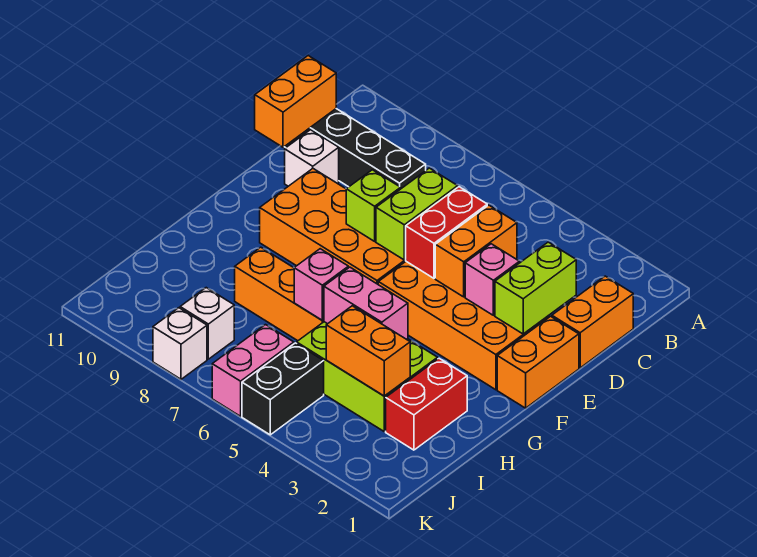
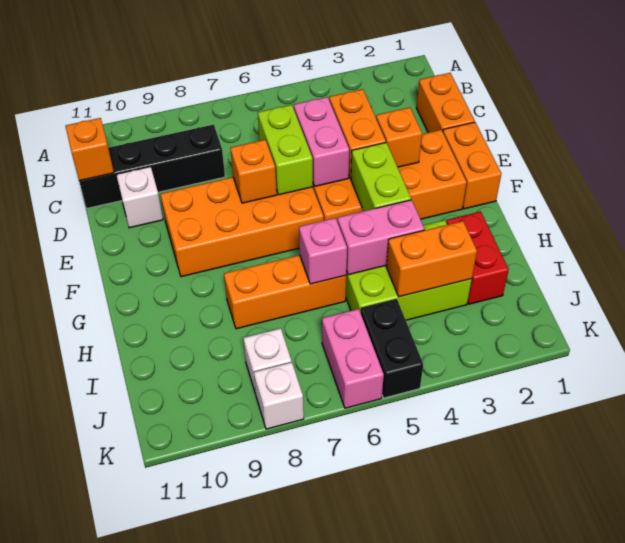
orange 1x2 brick [255,56,336,147] -> orange 1x1 brick [65,118,114,181]
lime 1x2 brick [495,242,576,334] -> lime 1x2 brick moved to [351,143,411,211]
red 1x2 brick [405,187,487,278] -> pink 1x2 brick [294,97,349,186]
pink 1x1 brick [465,244,519,315] -> orange 1x1 brick [376,107,422,167]
lime 1x1 brick [346,170,401,241] -> orange 1x1 brick [230,140,277,203]

